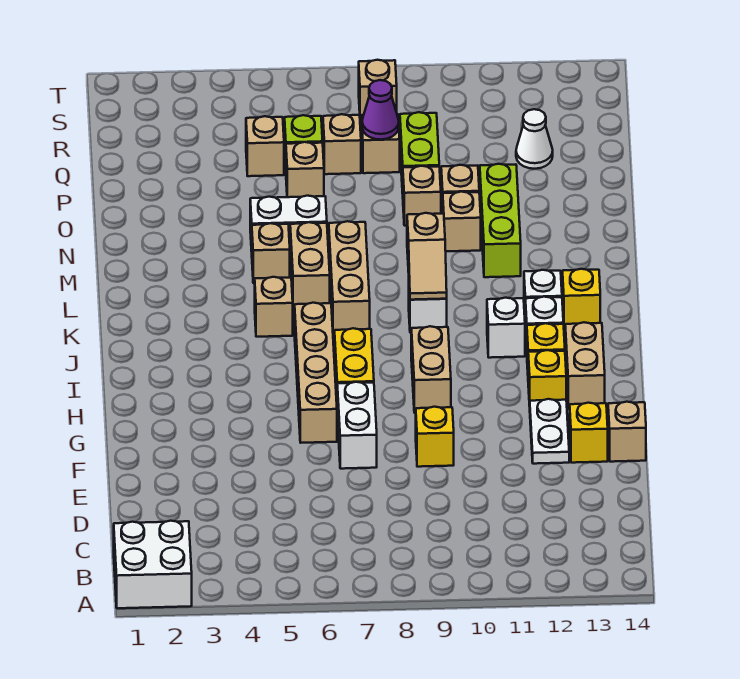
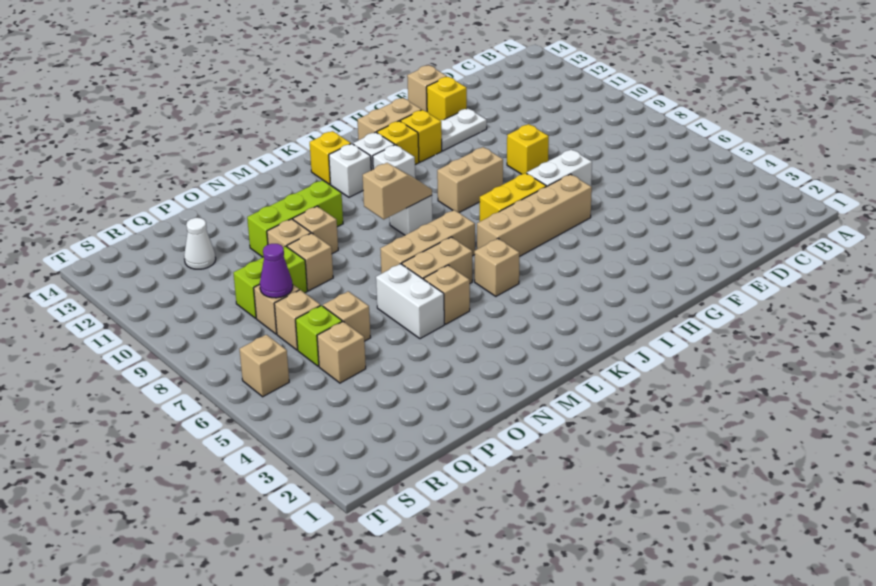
white 2x2 brick [114,521,192,608] -> none
tan 1x1 brick [359,60,397,120] -> tan 1x1 brick moved to [240,335,289,397]

